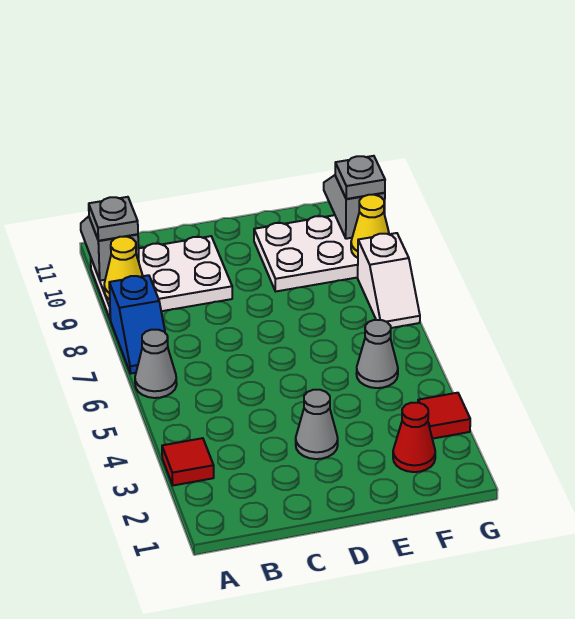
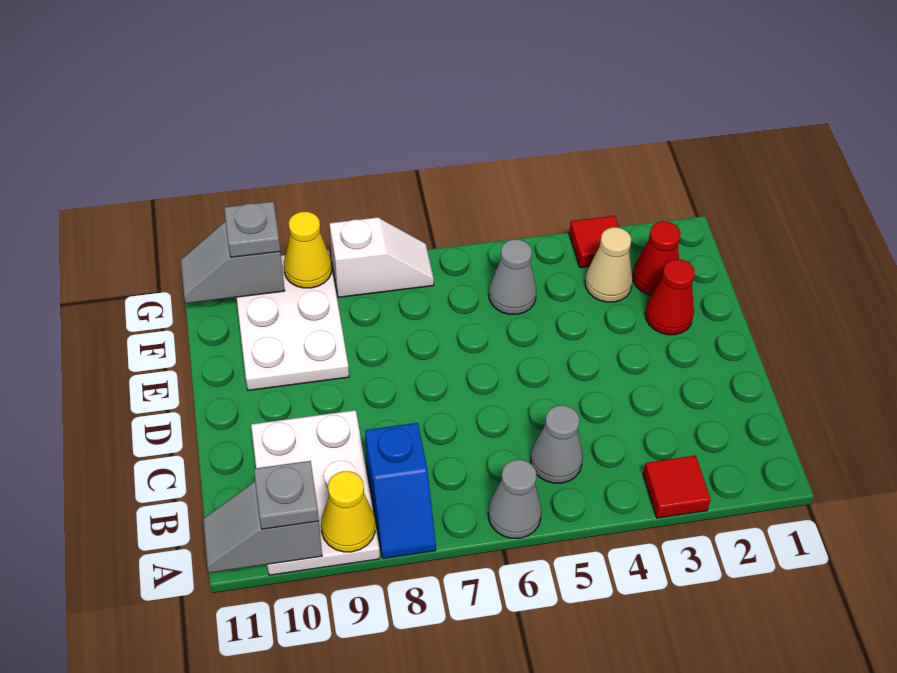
blue 1x2 slope [109,275,165,374] -> blue 1x2 slope turned to [365,423,436,558]
grey 1x1 cone [296,390,338,459] -> grey 1x1 cone moved to [531,405,583,483]
none -> red 1x1 cone [645,259,695,335]
none -> tan 1x1 cone [585,227,633,302]

